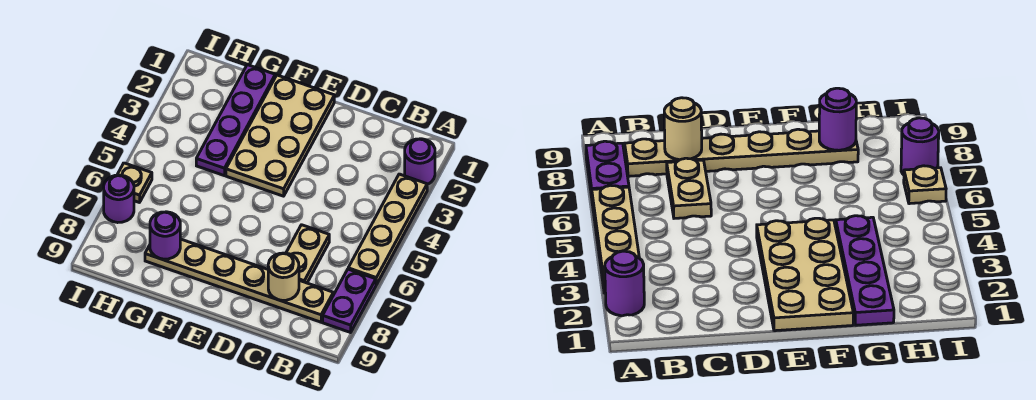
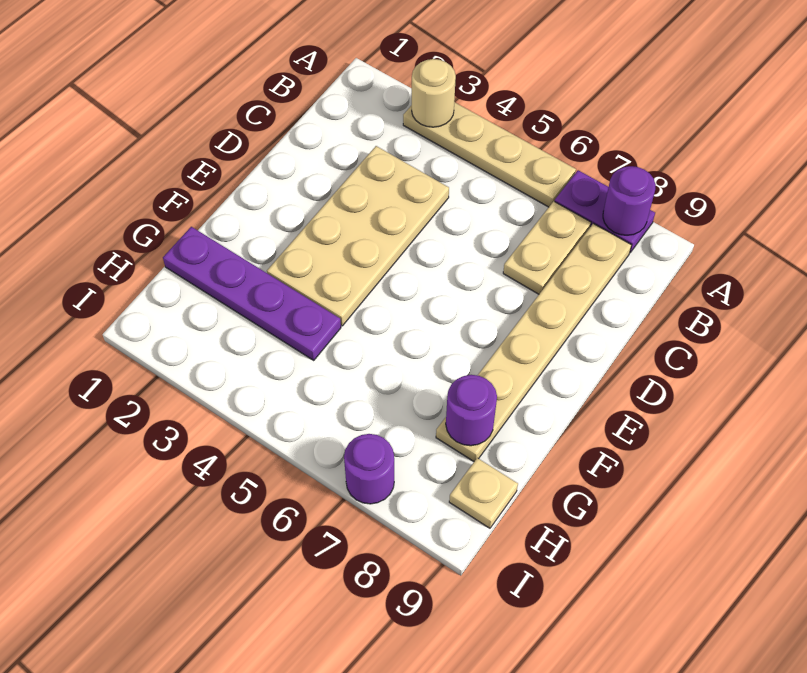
purple 1x1 round brick [405,139,435,185] -> purple 1x1 round brick moved to [603,166,656,235]
tan 1x2 plate [286,225,329,283] -> tan 1x2 plate turned to [503,201,591,294]
tan 1x1 round brick [268,253,299,300] -> tan 1x1 round brick moved to [412,59,456,127]
tan 2x4 plate [226,75,334,196] -> tan 2x4 plate turned to [267,146,449,326]
tan 1x1 plate [117,163,152,203] -> tan 1x1 plate moved to [449,458,518,528]

